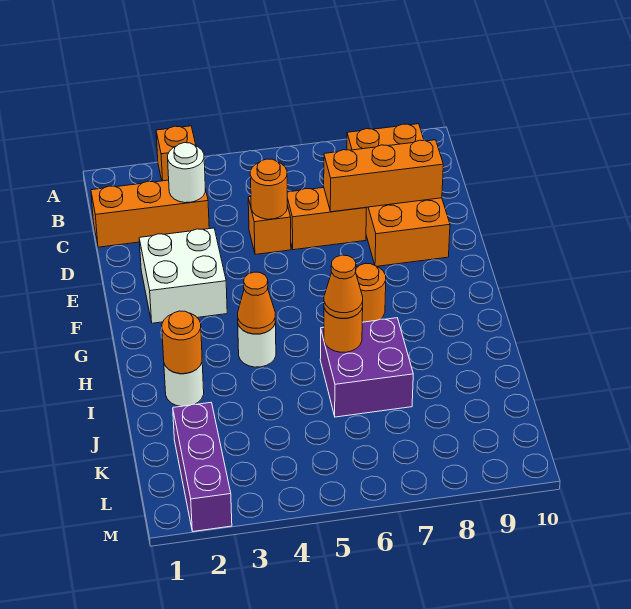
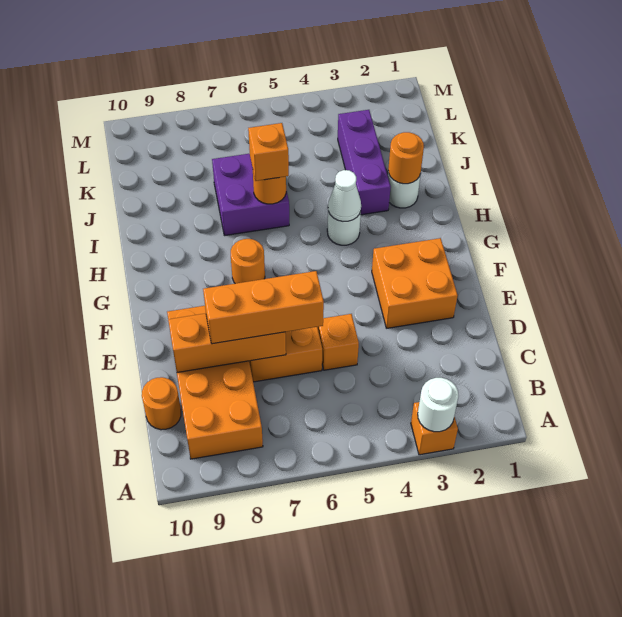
orange 1x3 brick [91,180,209,247] -> orange 1x3 brick moved to [203,271,324,344]
white 1x1 round brick [168,143,205,203] -> white 1x1 round brick moved to [418,378,458,432]
orange 1x1 round brick [250,159,287,219] -> orange 1x1 round brick moved to [142,377,181,430]
white 2x2 brick [139,228,227,323] -> orange 2x2 brick [372,238,458,328]
orange 1x1 cone [238,272,276,334] -> white 1x1 cone [328,170,361,222]
orange 1x1 cone [324,255,363,318] -> orange 1x1 brick [248,123,289,181]
purple 1x3 brick [173,403,232,531] -> purple 1x3 brick moved to [338,110,391,215]

